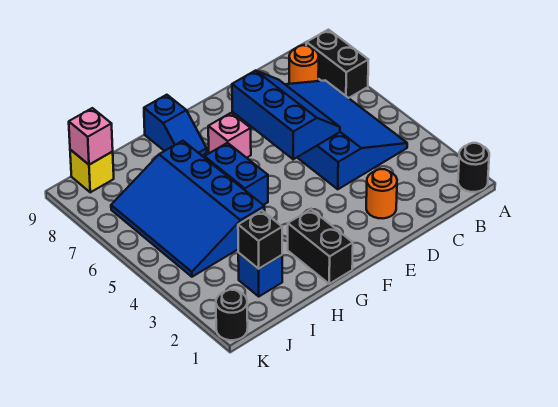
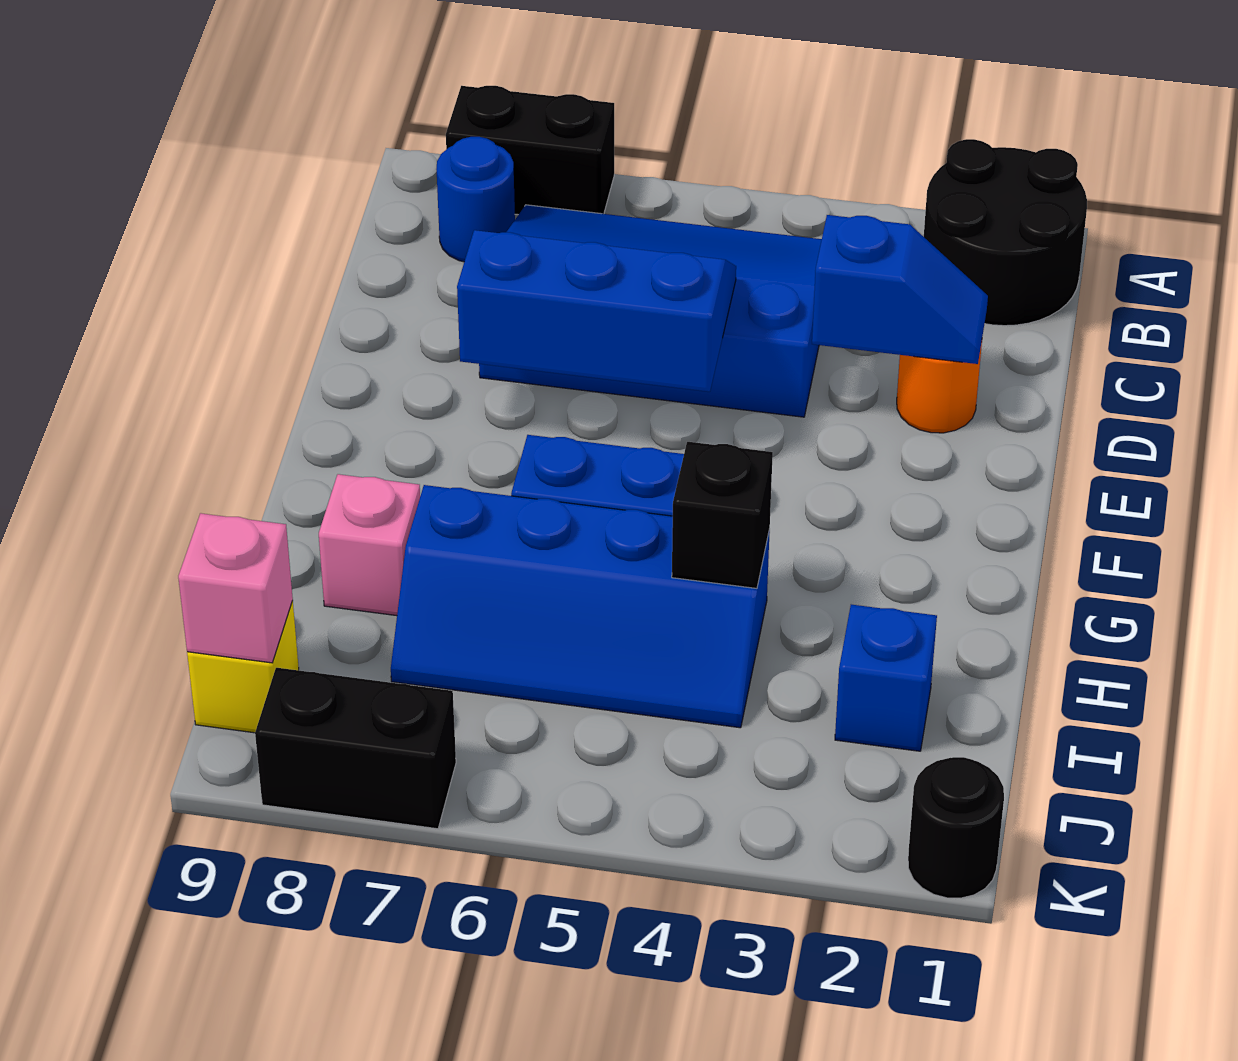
black 1x1 round brick [458,143,489,192] -> black 2x2 round brick [924,139,1087,326]
orange 1x1 round brick [289,45,319,84] -> blue 1x1 round brick [437,137,515,262]
pink 1x1 brick [208,113,251,158] -> pink 1x1 brick moved to [319,474,420,616]
black 1x2 brick [288,209,353,284] -> black 1x2 brick moved to [255,668,456,829]
blue 1x2 slope [144,95,207,156] -> blue 1x2 slope moved to [812,215,988,364]
blue 3x4 slope [111,141,265,277] -> blue 2x4 slope [391,485,770,728]
black 1x1 brick [238,211,282,269] -> black 1x1 brick moved to [672,442,773,588]

